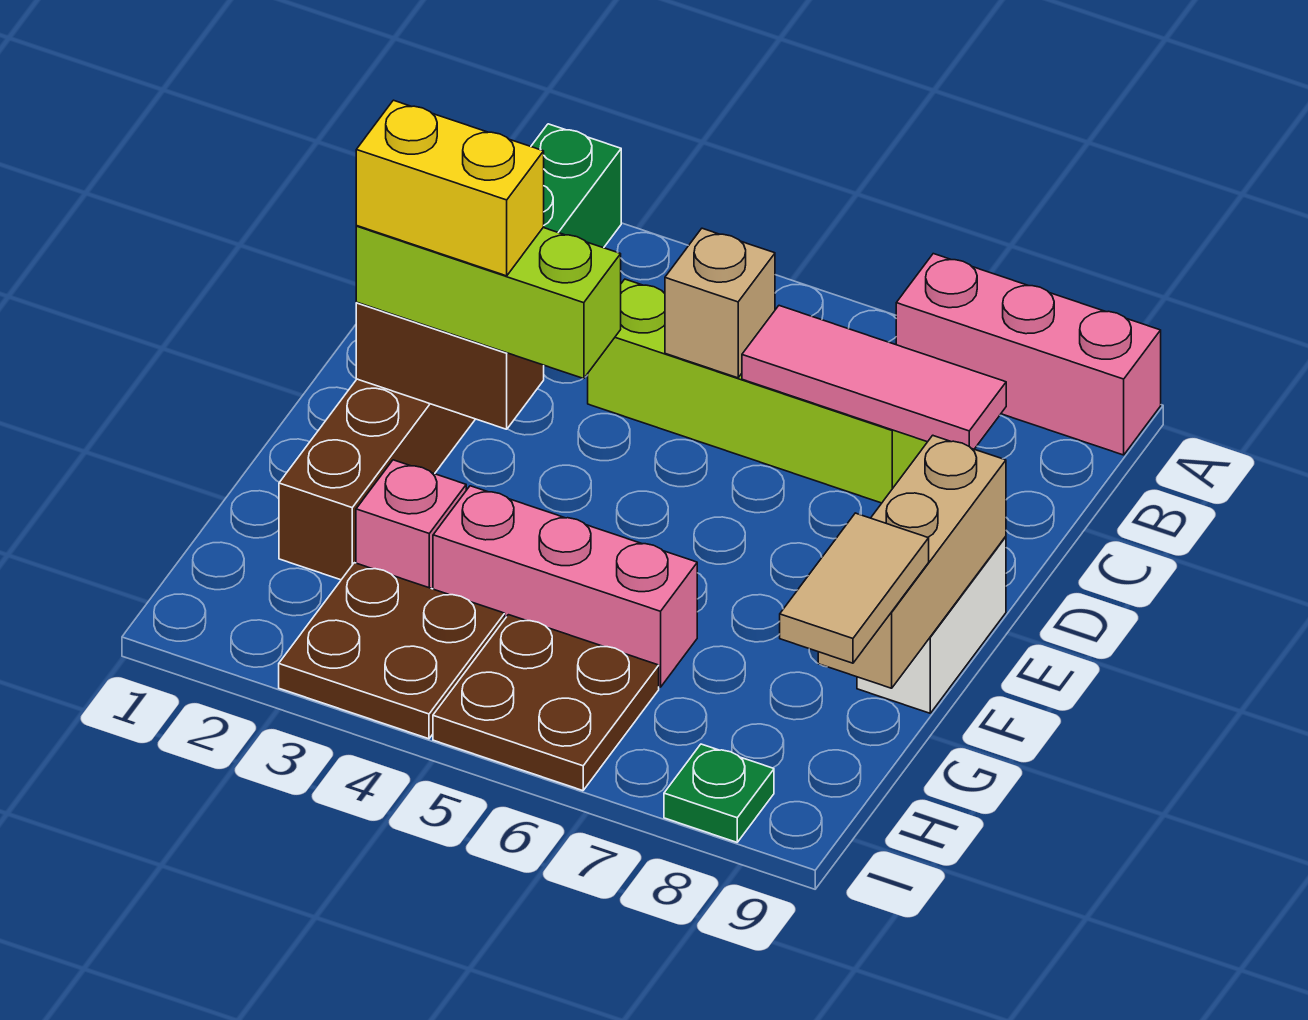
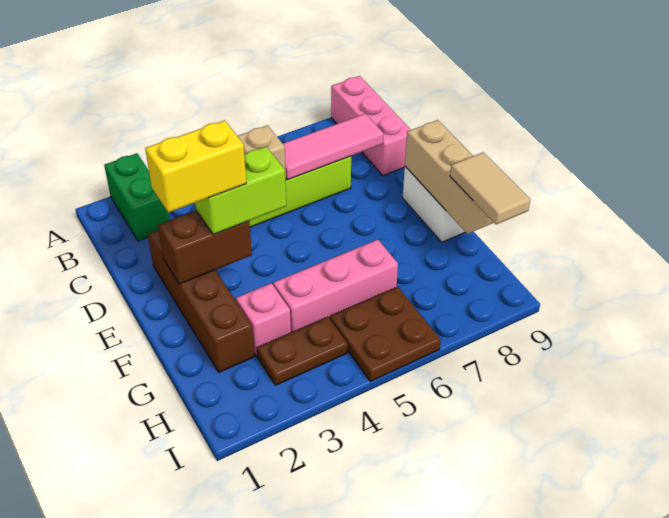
pink 1x3 brick [896,254,1161,455] -> pink 1x3 brick turned to [331,76,411,176]
lime 1x3 brick [356,226,621,379] -> lime 1x2 brick [195,147,286,235]
brown 2x2 plate [279,563,505,739] -> brown 1x2 plate [257,317,348,385]
green 1x1 plate [664,744,774,842] -> none

